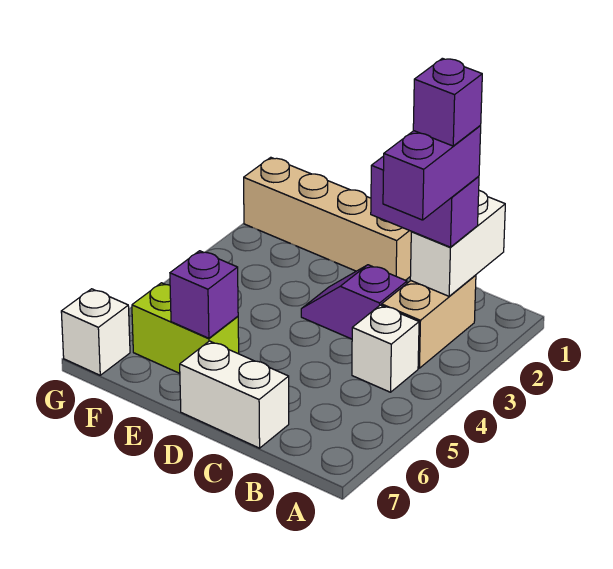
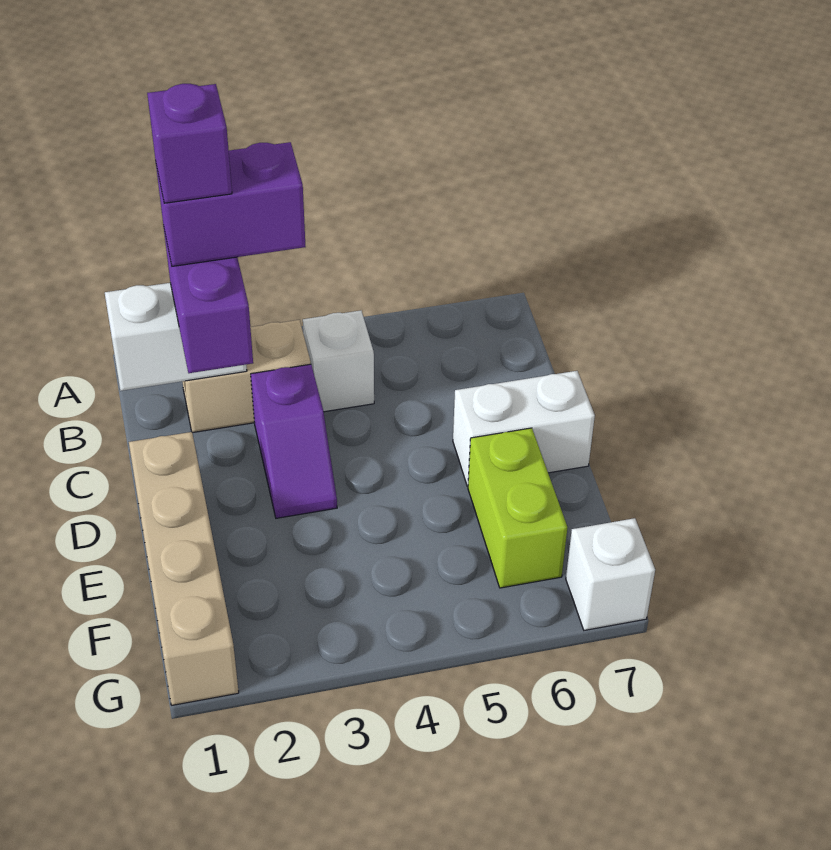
white 1x2 brick [180,341,289,448] -> white 1x2 brick turned to [453,371,595,486]
purple 1x1 brick [170,251,238,338] -> none

